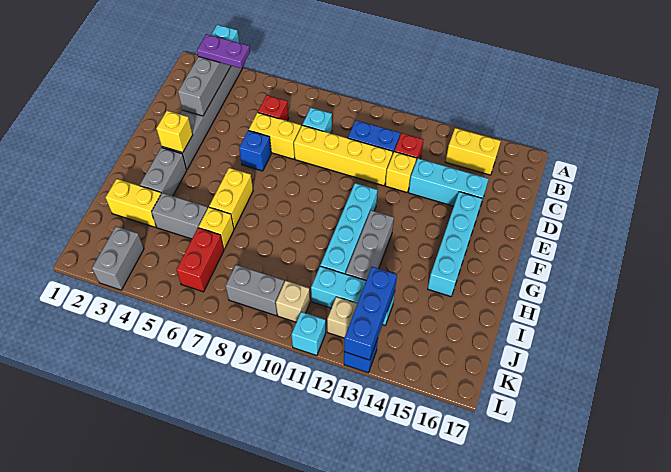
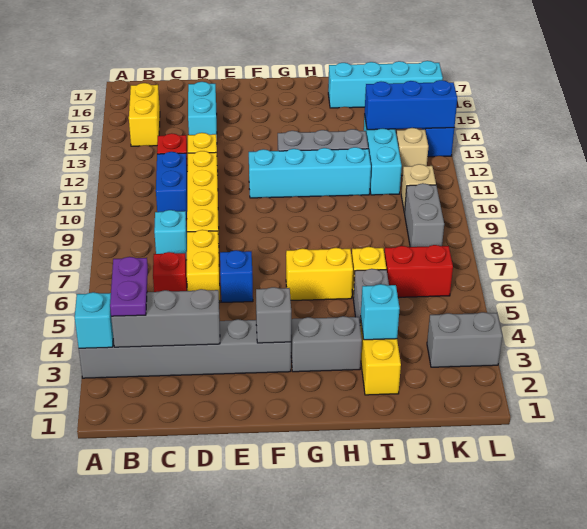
cyan 1x3 brick [409,158,488,206] -> cyan 1x2 brick [188,82,217,138]
cyan 1x4 brick [428,192,482,297] -> cyan 1x4 brick moved to [328,61,443,108]
yellow 1x1 brick [156,111,193,153] -> grey 1x1 brick [256,287,291,343]
cyan 1x1 brick [291,312,326,356] -> cyan 1x1 brick moved to [360,284,400,340]

